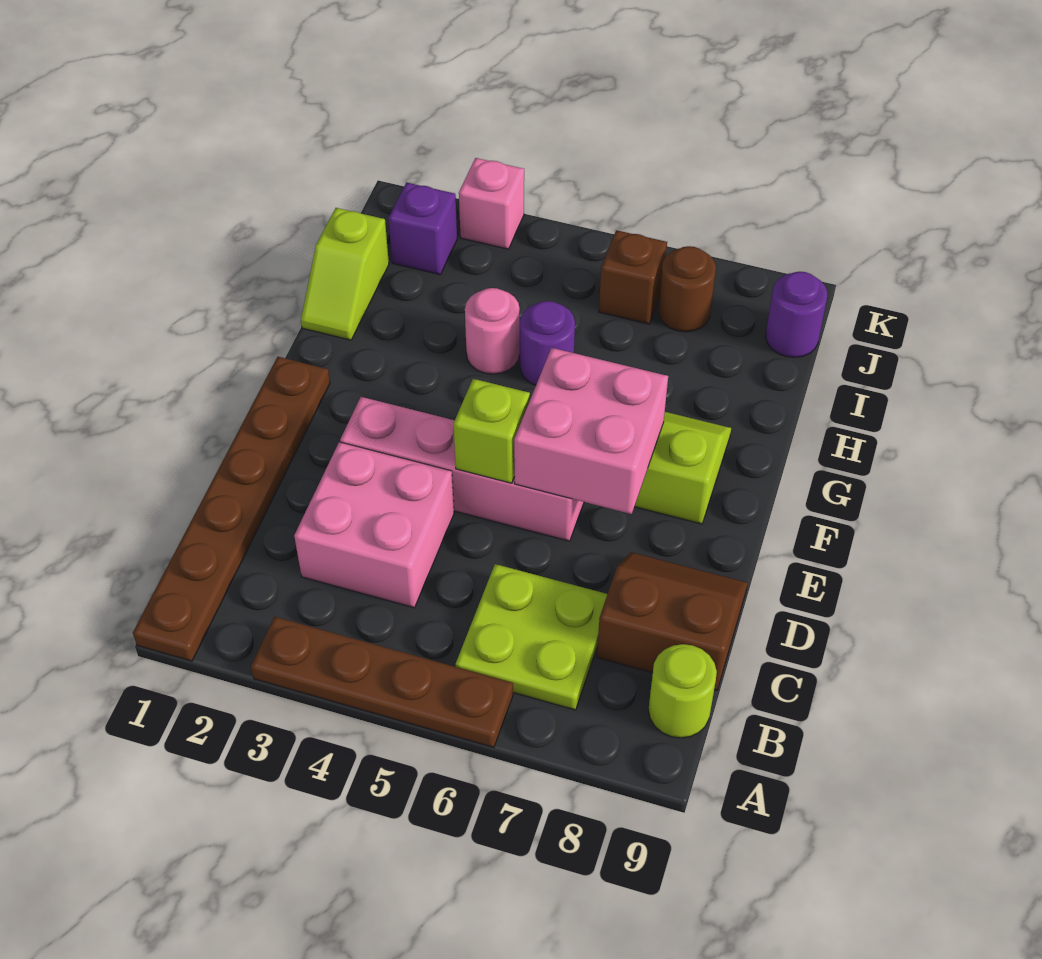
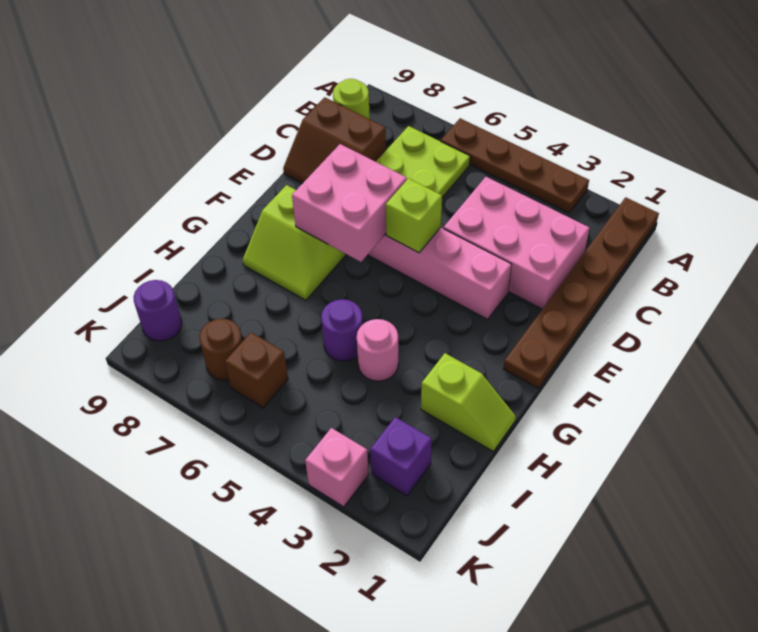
pink 2x2 brick [294,442,454,608] -> pink 2x3 brick [444,177,589,309]
lime 1x2 slope [301,208,389,340] -> lime 1x2 slope turned to [421,353,516,452]

